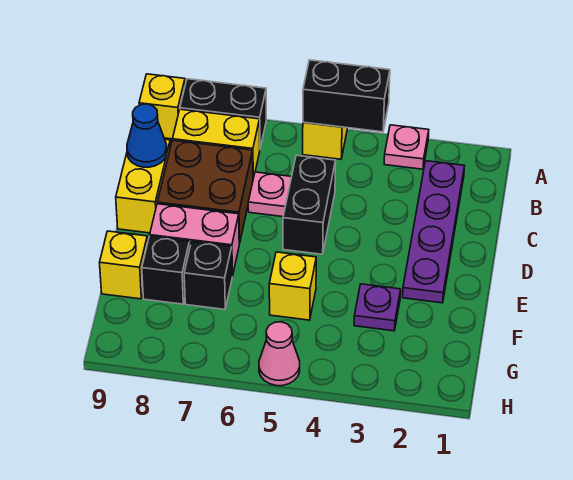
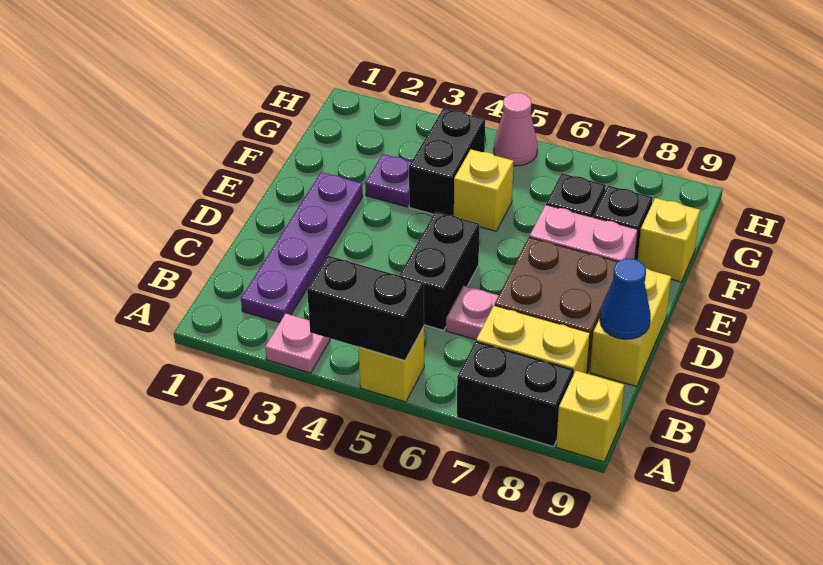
none -> black 1x2 brick [409,108,485,216]

